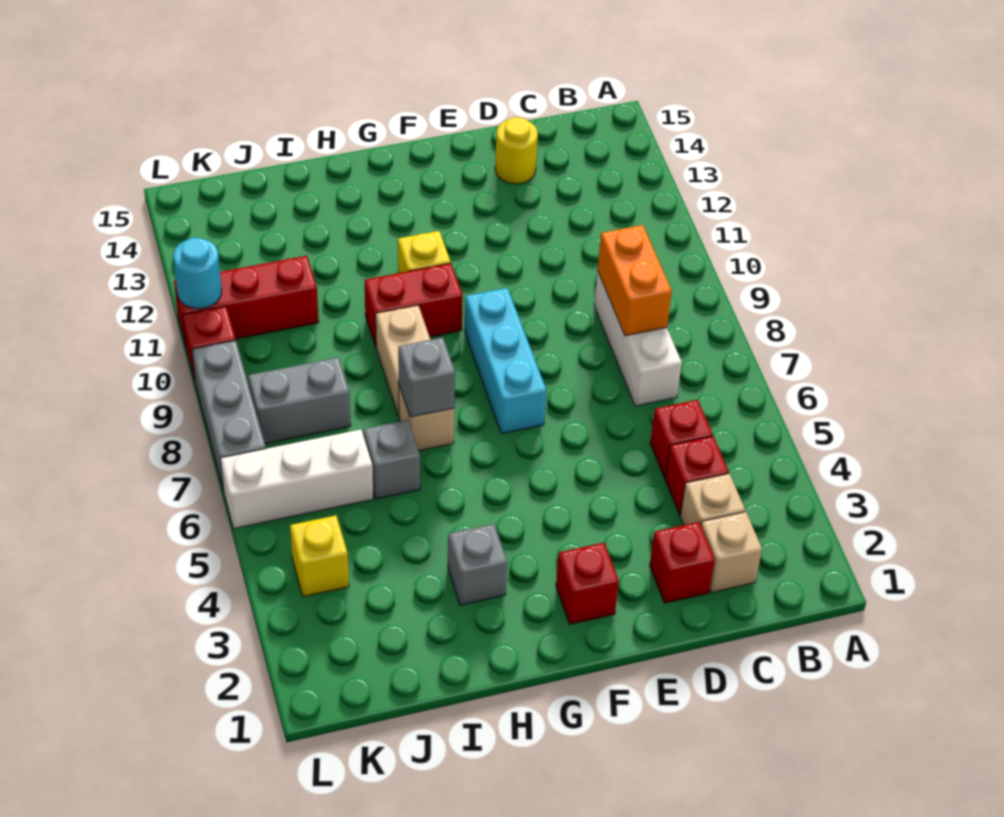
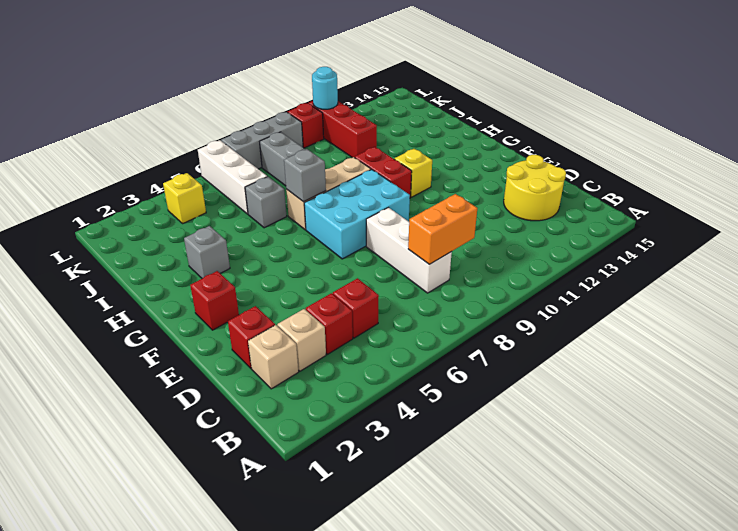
white 1x3 brick [594,271,682,406] -> white 1x3 brick turned to [366,208,452,293]
yellow 1x1 round brick [495,117,538,184] -> yellow 2x2 round brick [504,155,566,221]
cyan 1x3 brick [464,288,546,434] -> cyan 2x3 brick [304,170,410,259]

